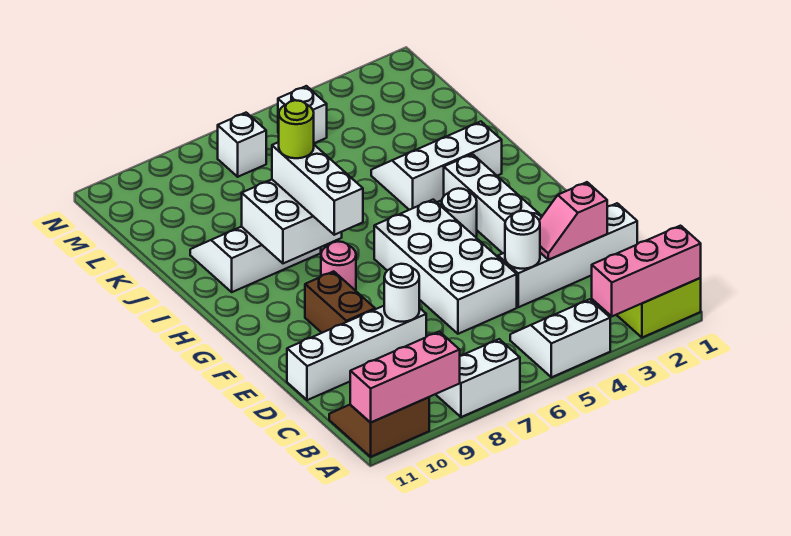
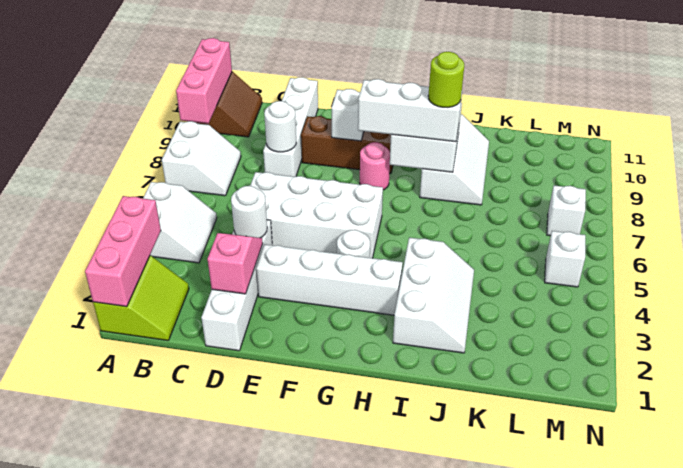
brown 1x2 brick [305,271,375,333] -> brown 1x3 brick [301,116,393,173]
none -> white 1x1 brick [332,89,364,141]

